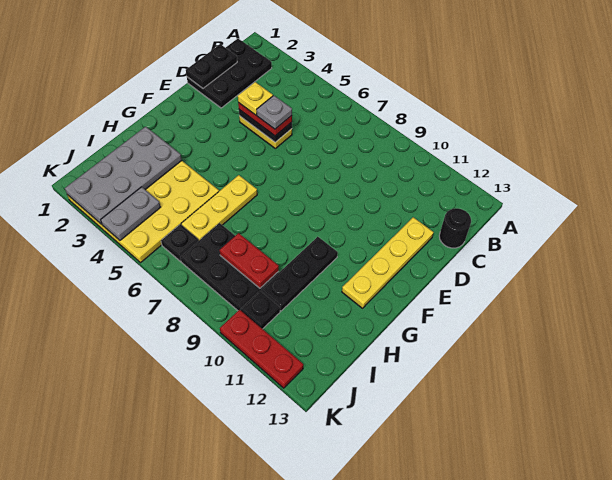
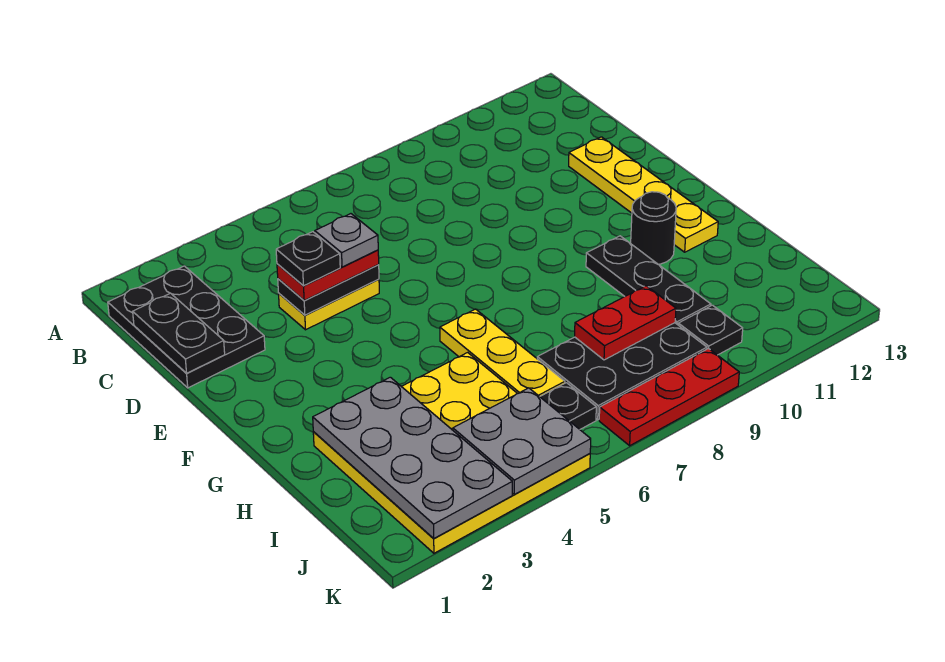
black 1x1 round brick [439,208,471,248] -> black 1x1 round brick moved to [631,192,676,264]
yellow 1x1 plate [238,82,273,115] -> black 1x1 plate [276,232,340,286]
grey 1x2 plate [101,187,160,240] -> grey 2x2 plate [453,388,591,494]
red 1x3 plate [220,310,303,388] -> red 1x3 plate moved to [599,348,739,446]

